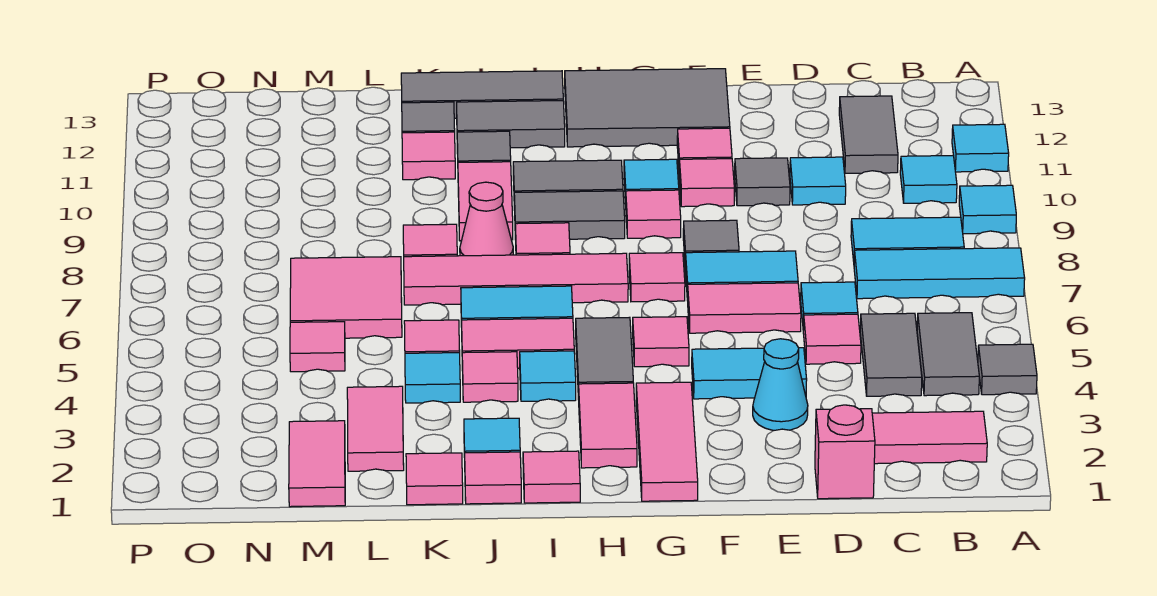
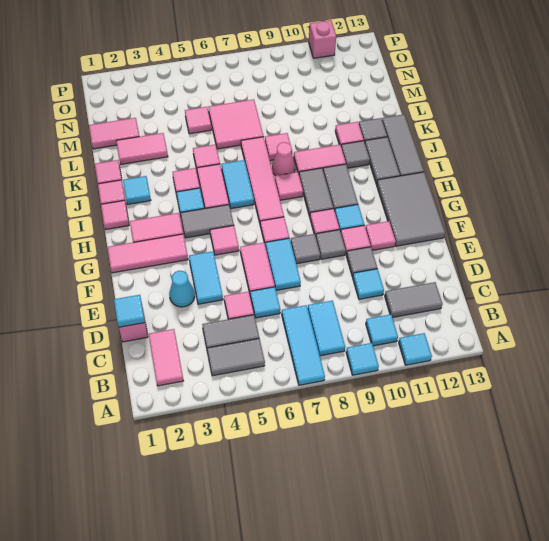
grey 1x1 tile [978,344,1037,395] -> grey 1x1 tile moved to [316,230,346,259]
cyan 1x1 tile [405,353,460,403] -> cyan 1x1 tile moved to [114,295,145,327]
none -> pink 1x1 brick [309,20,336,58]

